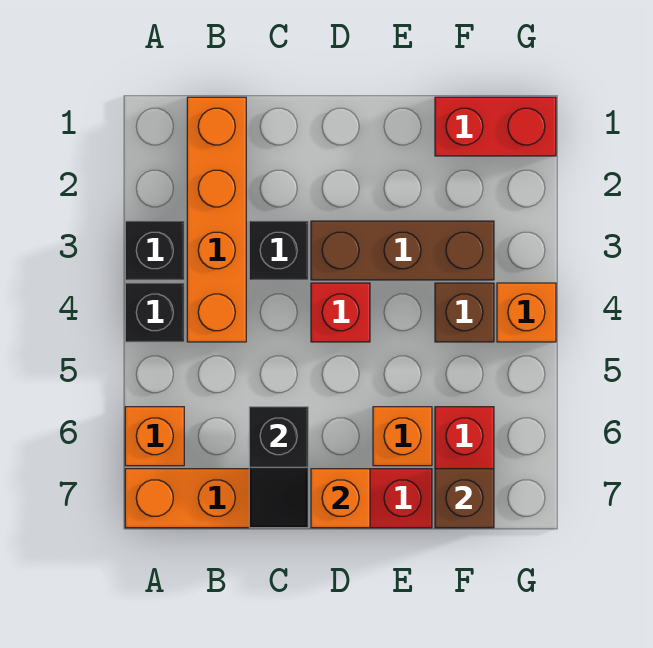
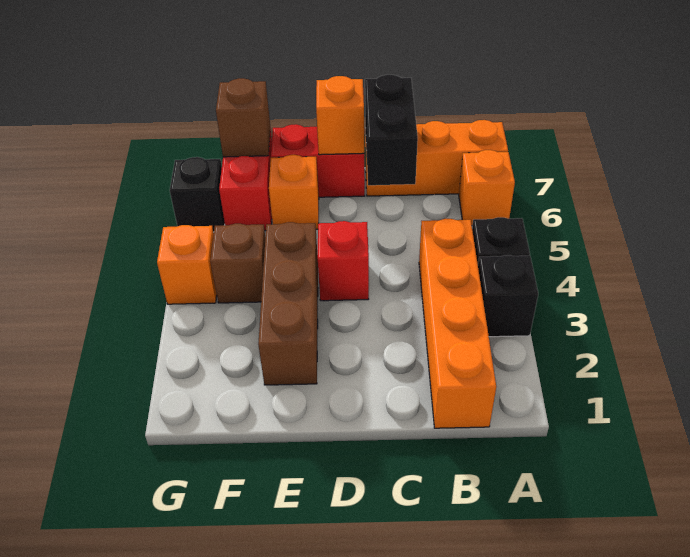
black 1x1 brick [249,221,308,280] -> black 1x1 brick moved to [170,157,225,232]
black 1x2 slope [249,407,308,528] -> black 1x2 brick [365,75,418,185]
brown 1x3 brick [311,221,494,280] -> brown 1x3 brick turned to [258,222,318,385]
red 1x2 brick [435,97,556,156] -> none

